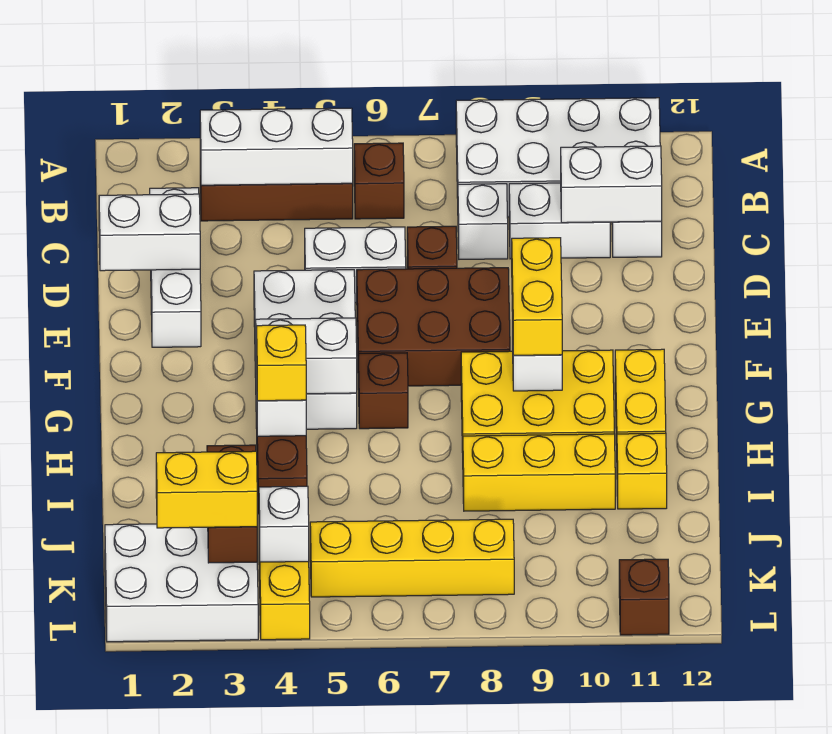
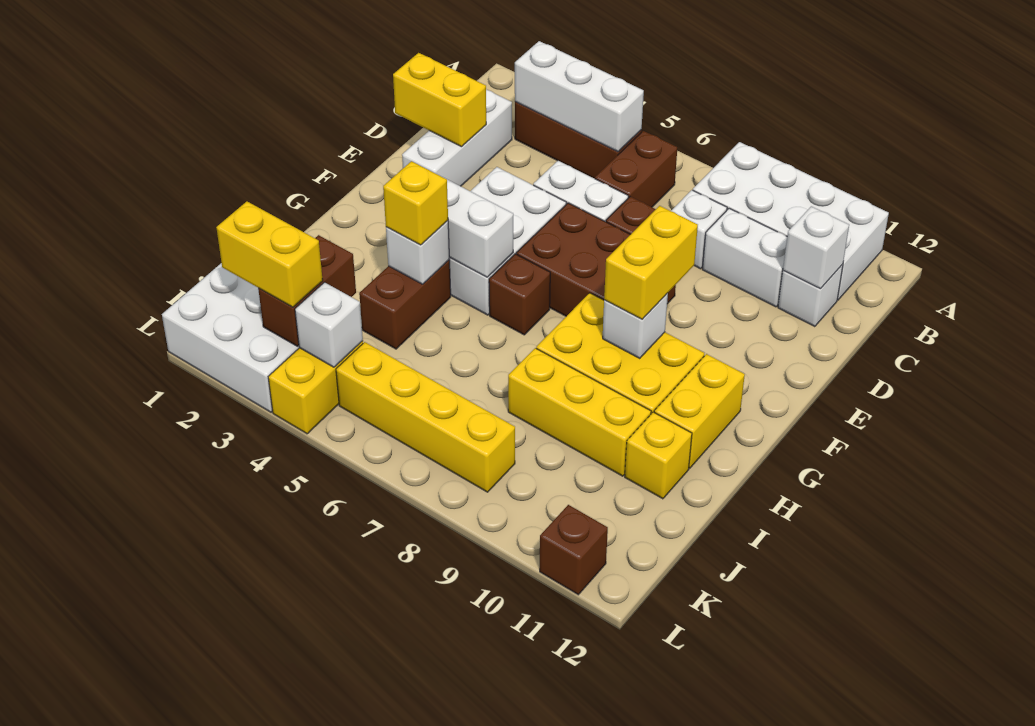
brown 1x1 brick [354,143,404,219] -> brown 1x2 brick [595,131,677,207]
white 1x2 brick [561,146,662,223] -> white 1x1 brick [783,206,849,289]
white 1x2 brick [99,194,200,271] -> yellow 1x2 brick [393,53,486,147]

